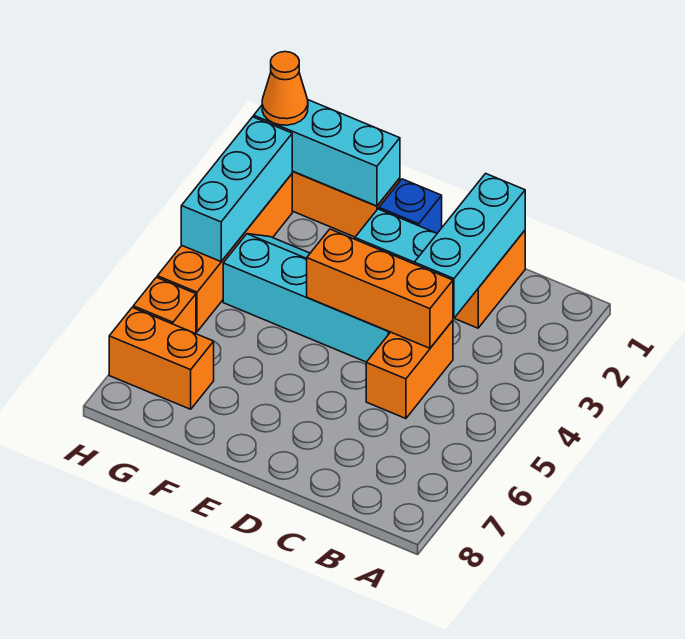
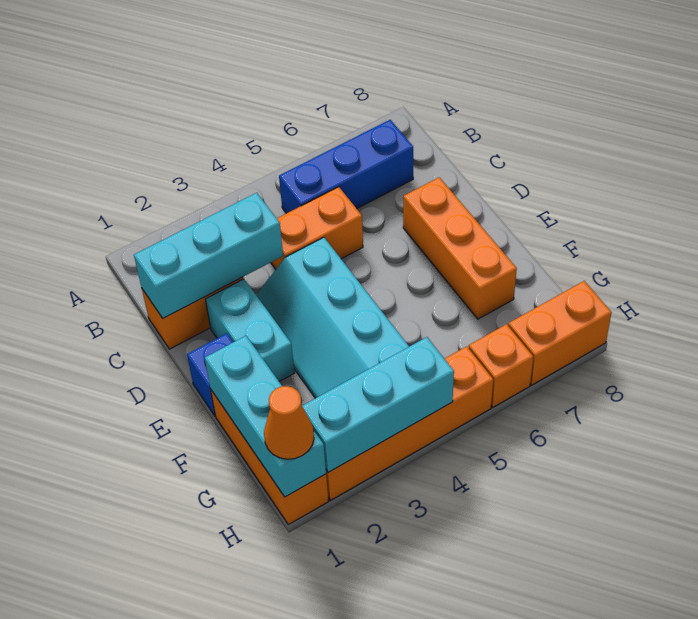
none -> blue 1x3 brick [279,120,413,213]
orange 1x3 brick [307,229,453,348] -> orange 1x3 brick moved to [403,177,517,319]
orange 1x2 brick [109,307,214,409] -> orange 1x2 brick turned to [508,281,612,385]

